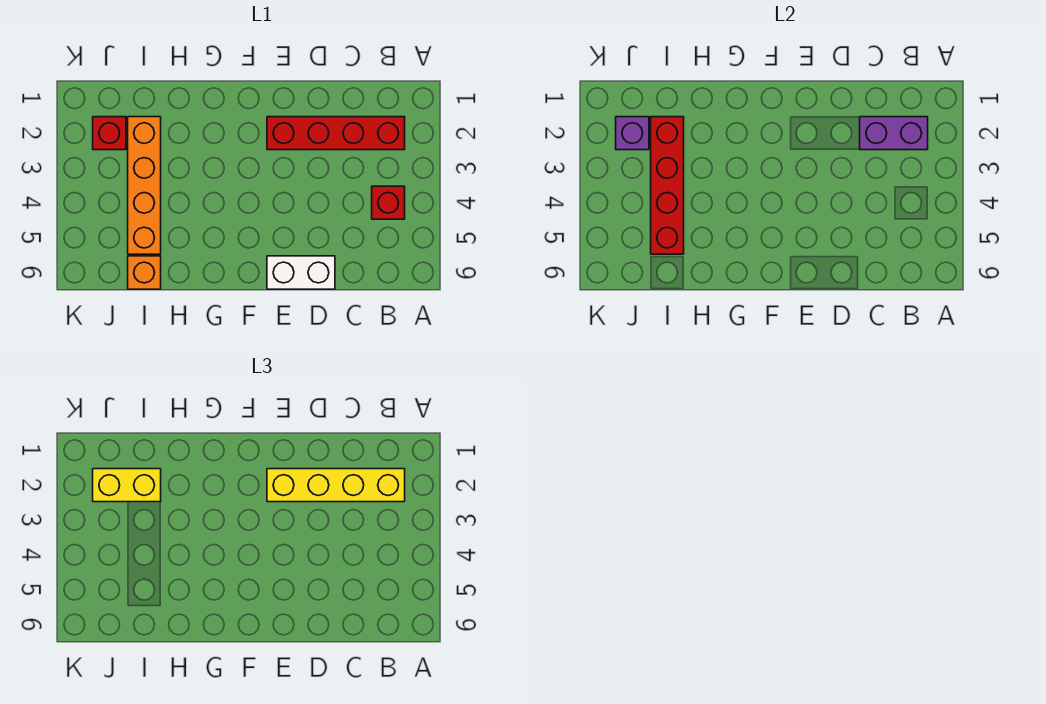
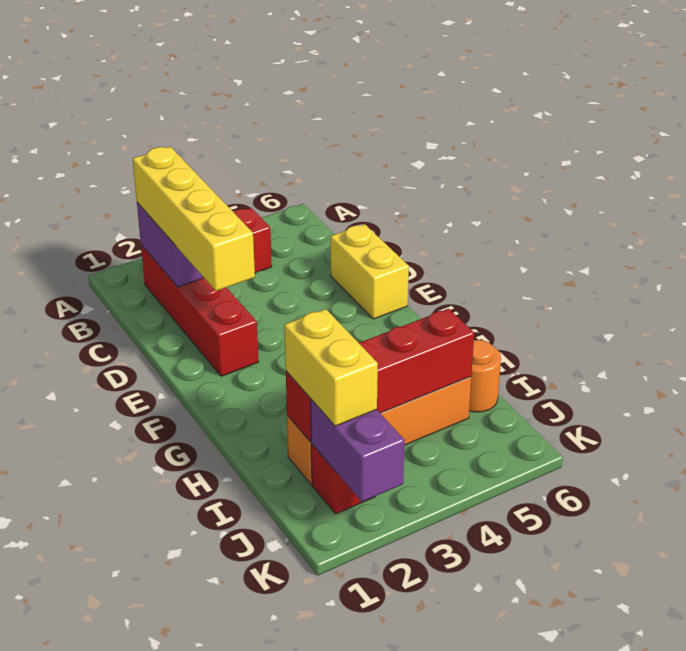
white 1x2 brick [267,256,335,289] -> yellow 1x2 brick [330,224,409,319]
orange 1x1 brick [128,256,161,289] -> orange 1x1 round brick [469,340,501,412]
purple 1x1 brick [616,117,649,150] -> purple 1x2 brick [311,400,405,502]

